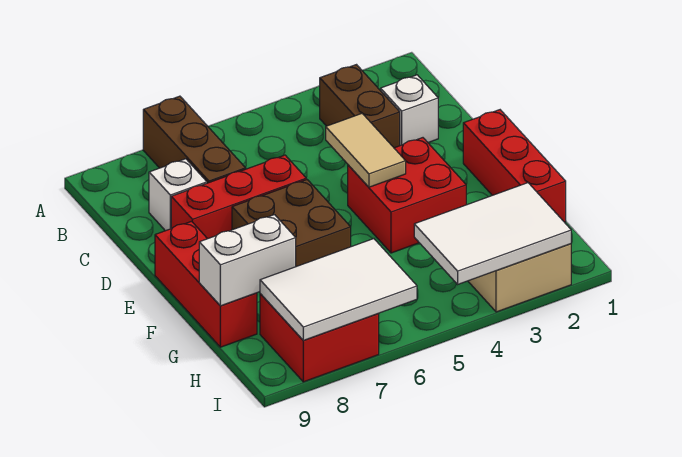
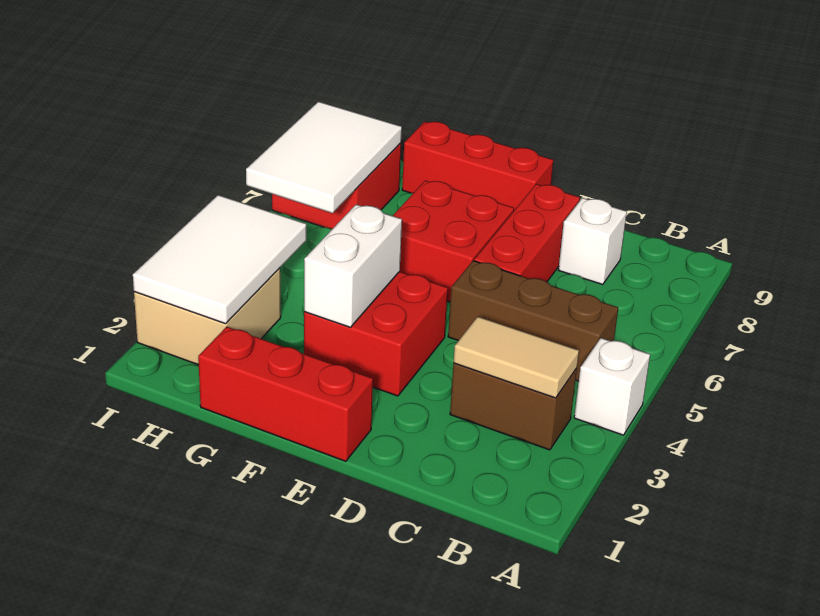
brown 1x3 brick [143,96,246,183] -> brown 1x3 brick moved to [448,261,618,381]
white 1x1 brick [381,75,438,146] -> white 1x1 brick moved to [574,338,650,435]
tan 1x2 tile [326,113,406,187] -> tan 1x2 tile moved to [453,317,579,398]
brown 2x2 brick [232,180,351,267] -> red 2x2 brick [393,180,514,302]
white 1x2 brick [199,215,296,306] -> white 1x2 brick moved to [304,205,402,327]

